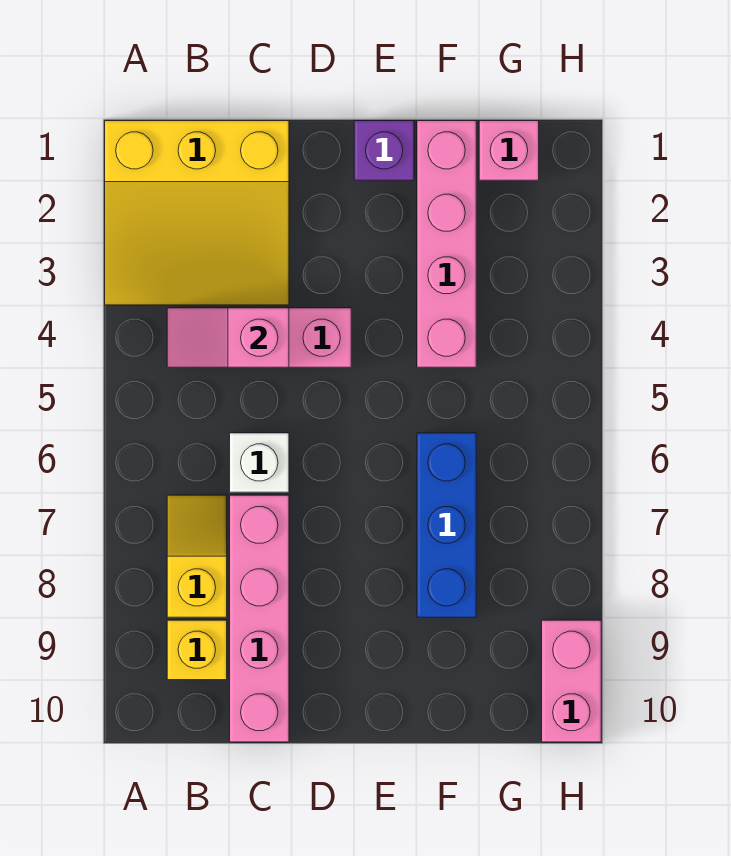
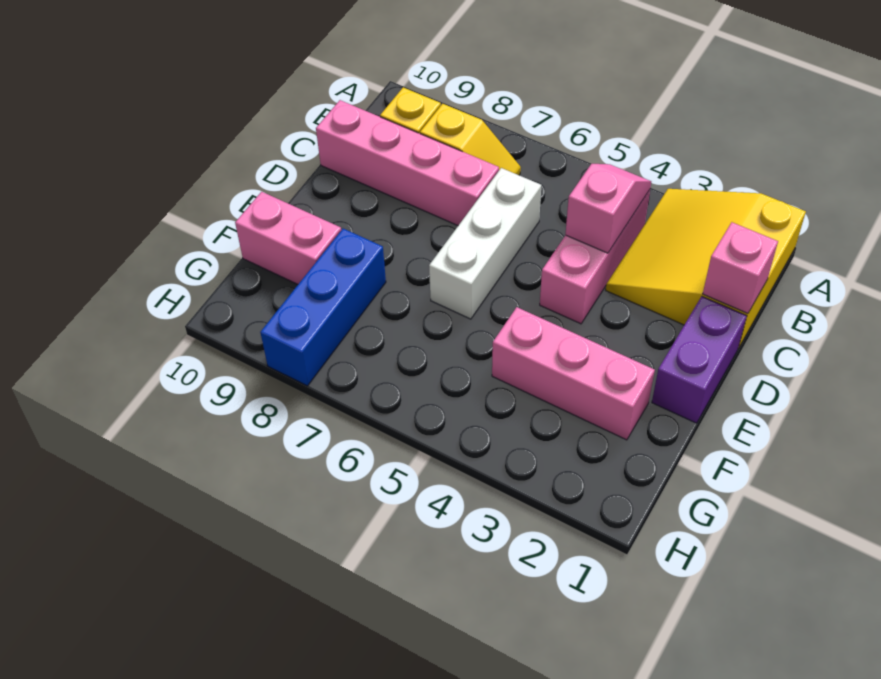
white 1x1 brick [230,433,289,492] -> white 1x3 brick [429,168,541,319]
purple 1x1 brick [354,121,414,180] -> purple 1x2 brick [652,296,747,423]
pink 1x4 brick [417,121,476,367] -> pink 1x3 brick [492,307,655,440]
blue 1x3 brick [417,433,476,617] -> blue 1x3 brick turned to [260,229,386,386]
pink 1x1 brick [479,121,539,180] -> pink 1x1 brick moved to [703,222,778,314]
pink 1x2 brick [542,620,601,742] -> pink 1x2 brick moved to [235,192,341,284]

